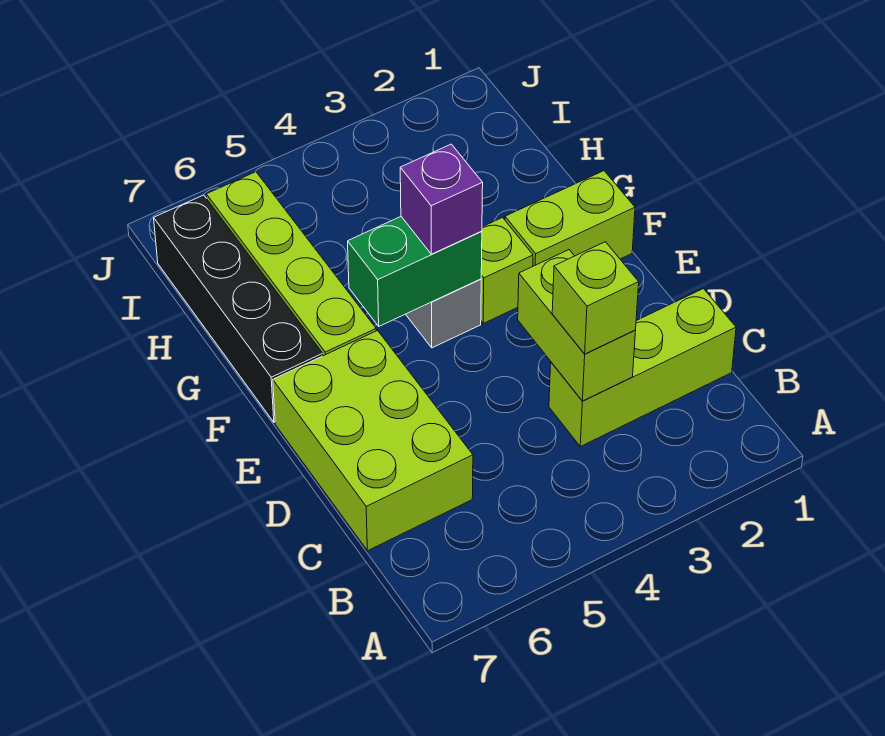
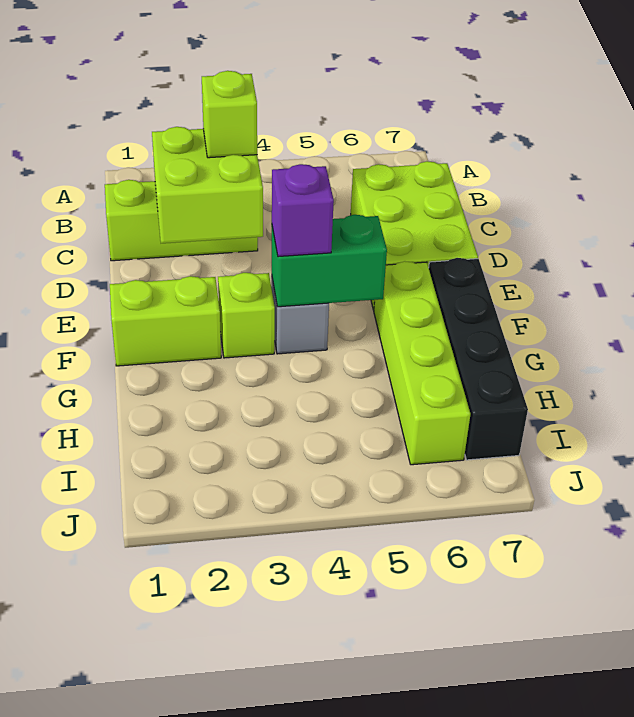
lime 1x2 brick [518,250,636,401] -> lime 2x2 brick [152,127,263,243]

